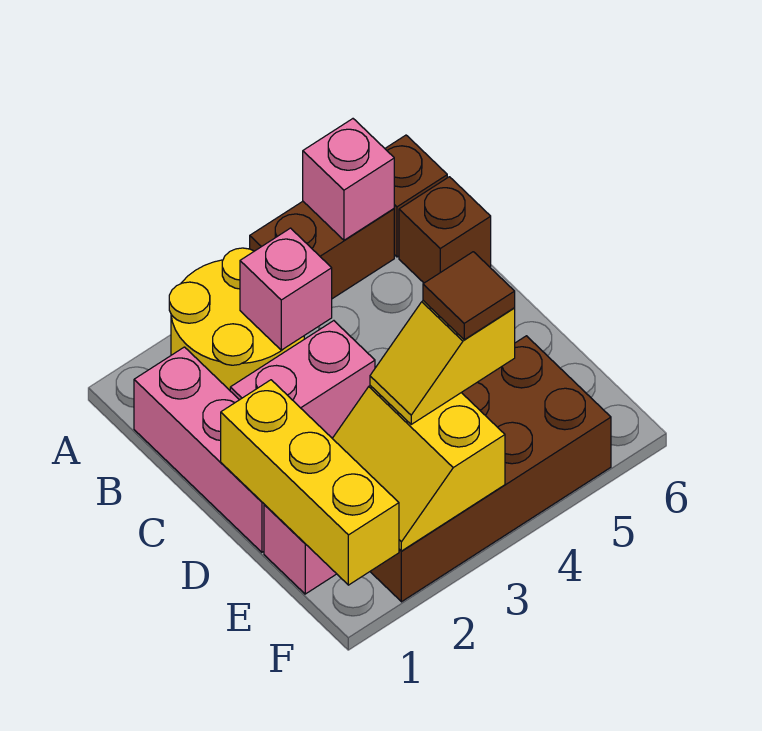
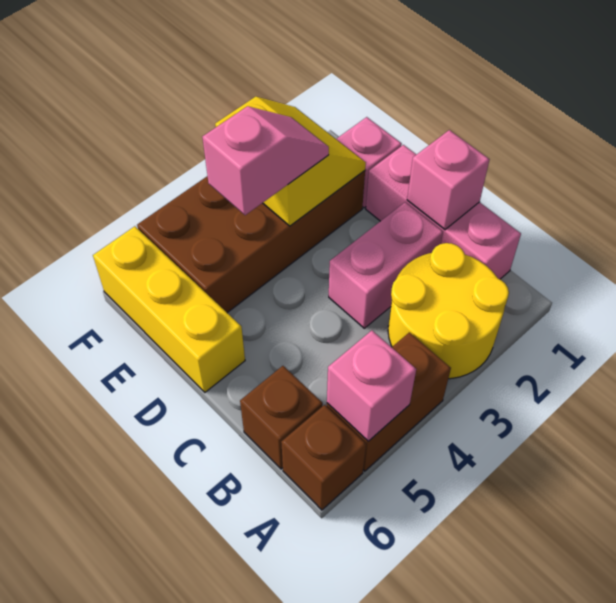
pink 1x1 brick [240,228,332,350] -> pink 1x1 brick moved to [407,130,490,230]
yellow 1x3 brick [221,380,399,585] -> yellow 1x3 brick moved to [93,226,245,392]
yellow 1x2 slope [370,301,515,424] -> pink 1x2 slope [202,106,329,215]
brown 1x1 tile [423,252,515,340] -> none

